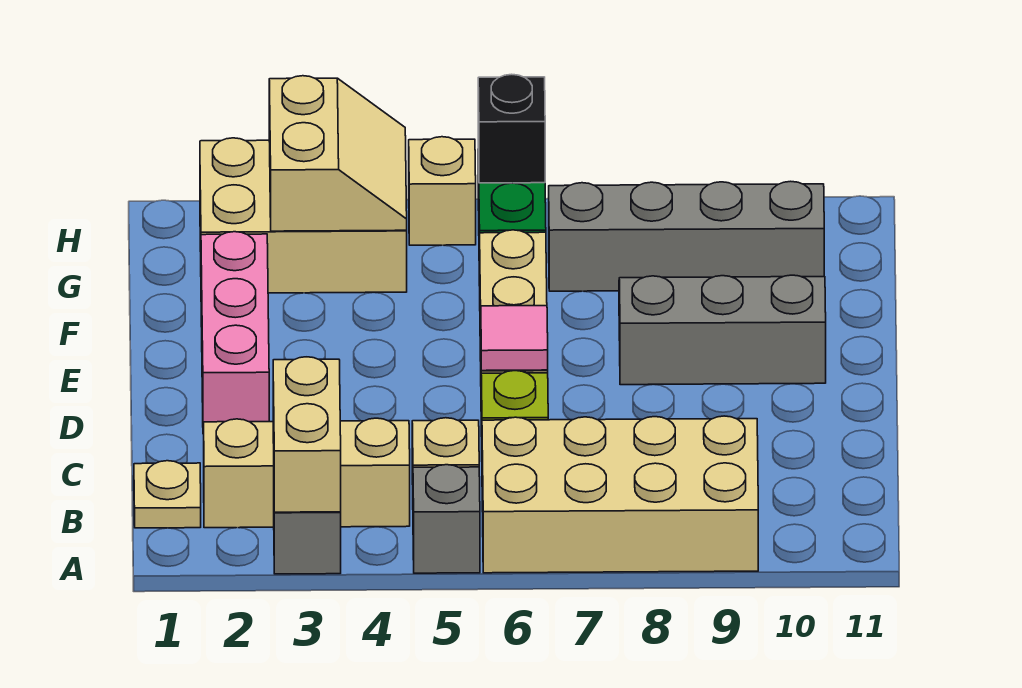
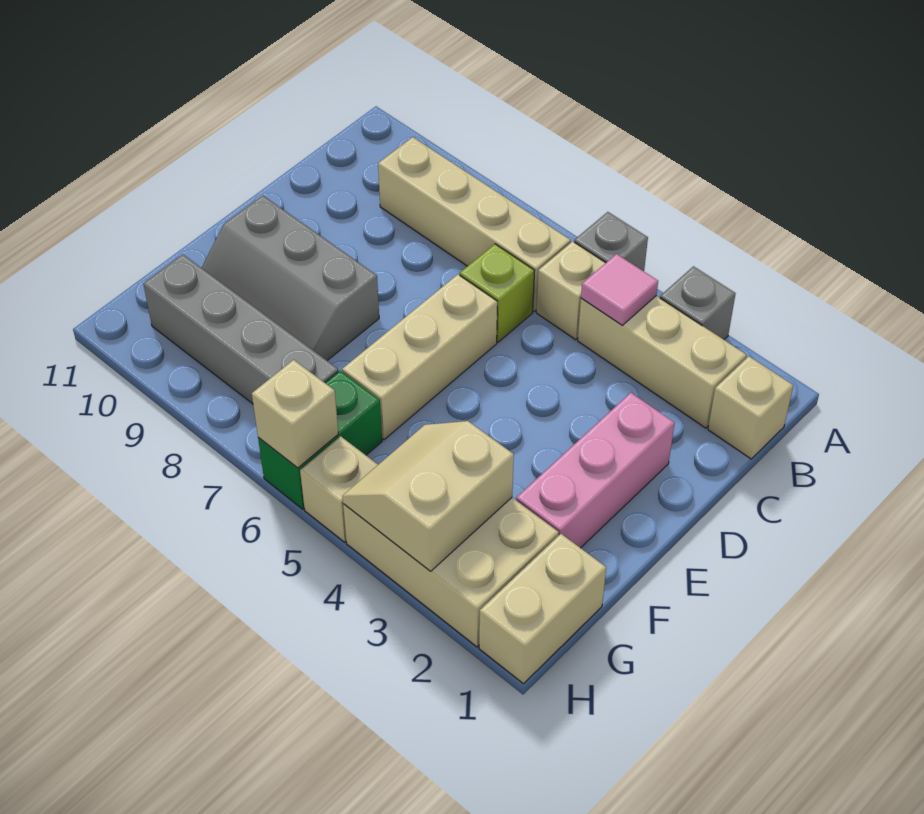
tan 1x2 brick [273,357,341,512] -> tan 1x2 brick moved to [479,534,606,684]
tan 2x4 brick [482,416,758,573] -> tan 1x4 brick [378,137,571,311]
tan 1x1 plate [134,461,201,528] -> tan 1x1 brick [708,356,793,459]
pink 1x1 tile [481,306,548,371] -> pink 1x1 tile moved to [581,254,658,325]
black 1x1 brick [478,74,545,183] -> tan 1x1 brick [252,360,338,468]

